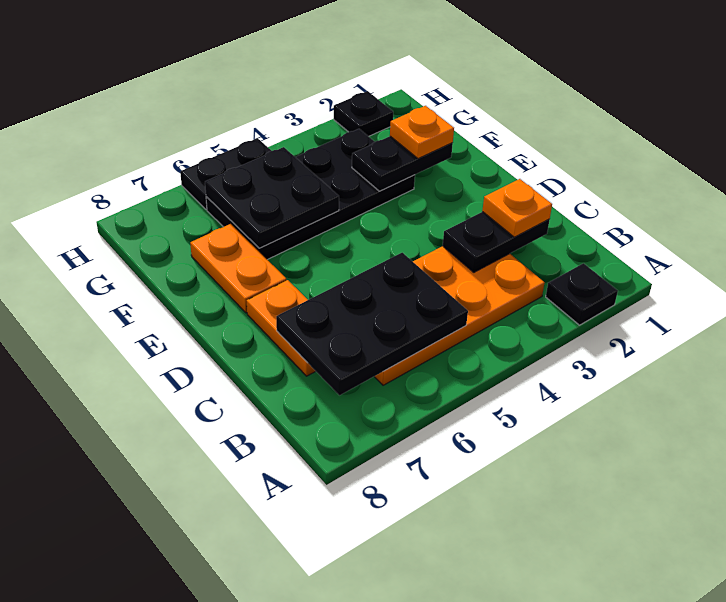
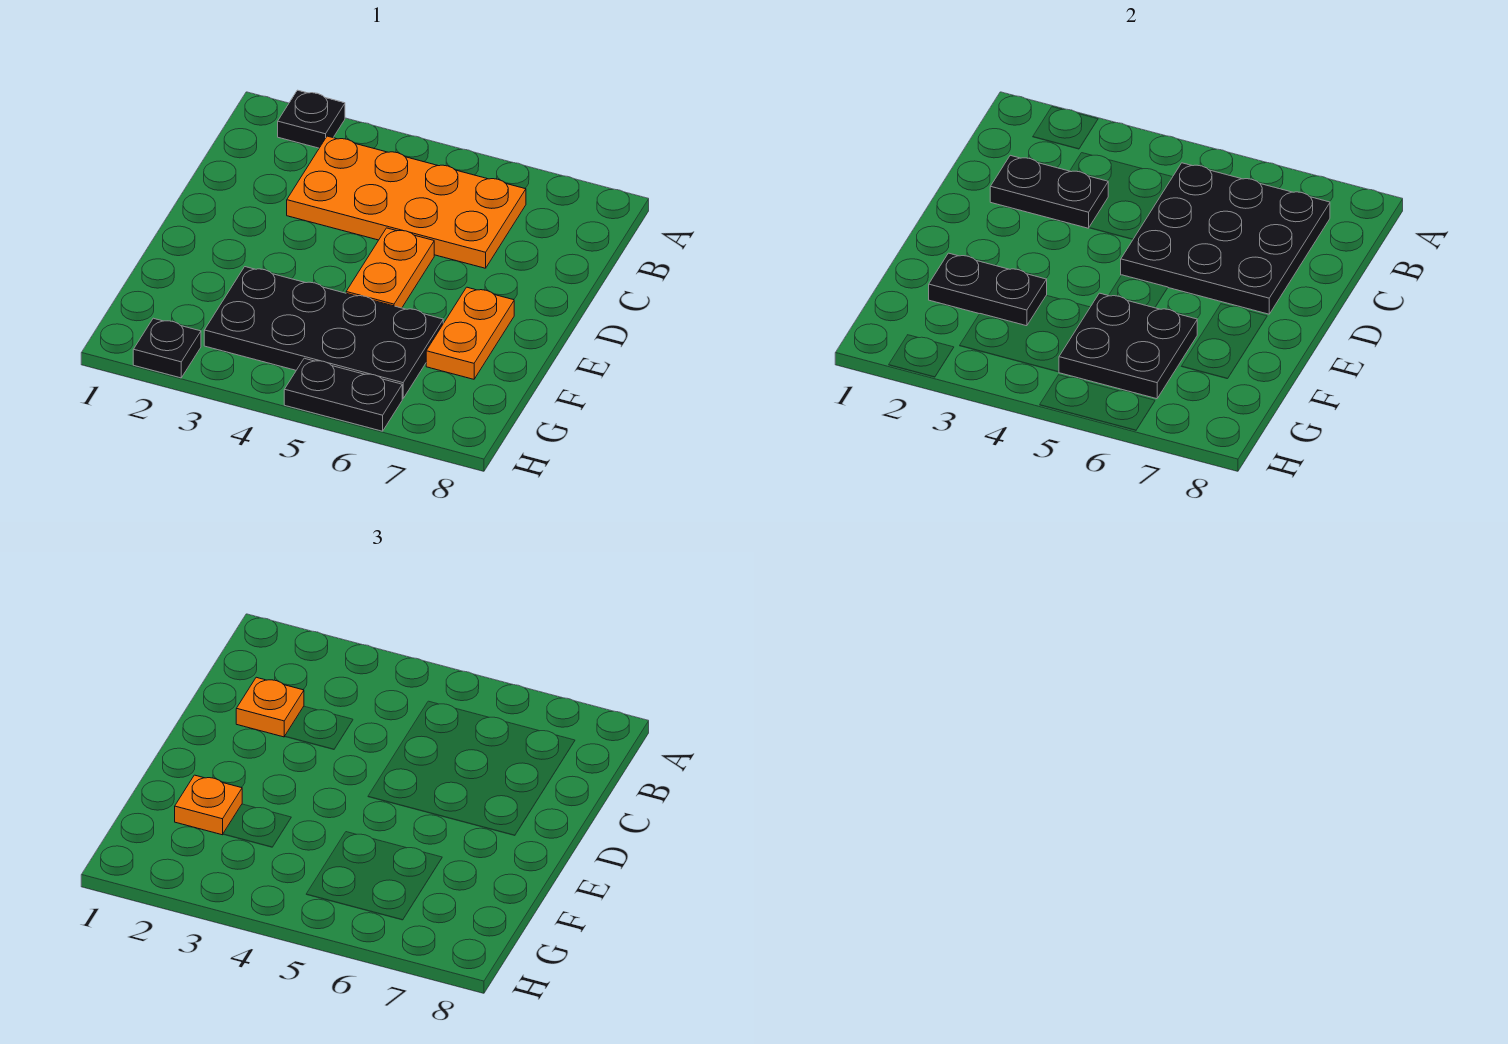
black 2x3 plate [276,253,468,395] -> black 3x3 plate [1121,163,1330,314]
orange 1x2 plate [247,280,316,376] -> orange 1x2 plate moved to [346,228,434,308]

